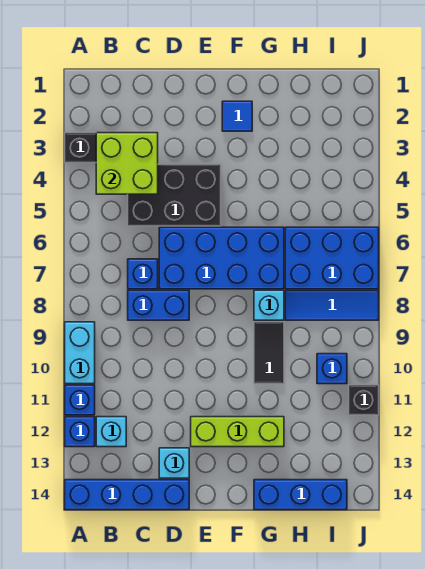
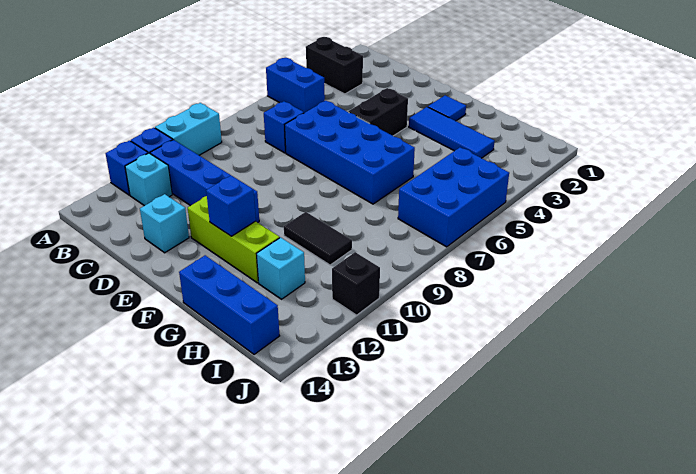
blue 1x4 brick [65,480,189,510] -> blue 1x4 brick moved to [150,140,259,223]
lime 2x2 brick [96,133,158,194] -> none
black 2x3 brick [128,164,221,226] -> black 1x2 brick [348,88,408,136]
blue 1x2 brick [128,290,189,320] -> blue 1x2 brick moved to [266,58,325,113]
cyan 1x1 brick [254,290,284,320] -> cyan 1x1 brick moved to [257,237,305,299]
black 1x2 tile [254,322,284,384] -> black 1x2 tile turned to [284,212,352,265]
blue 2x3 brick [285,227,379,289] -> blue 2x3 brick turned to [398,147,509,247]
blue 1x3 tile [285,290,379,320] -> blue 1x3 tile moved to [409,107,495,158]
blue 1x1 brick [317,354,347,384] -> blue 1x1 brick moved to [206,176,256,236]

